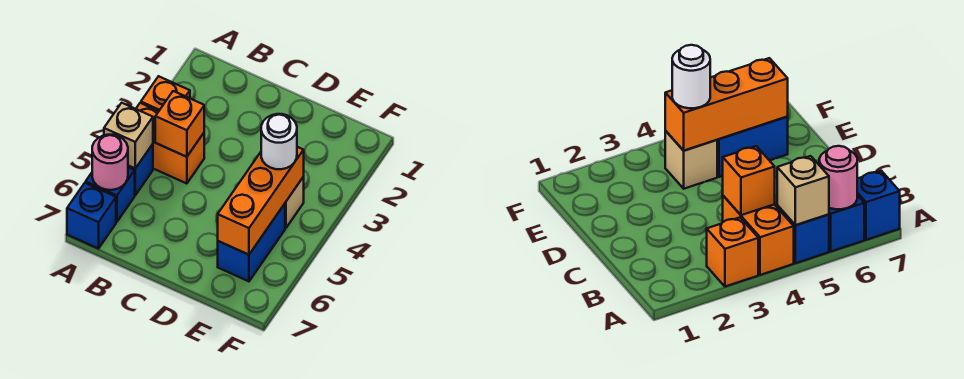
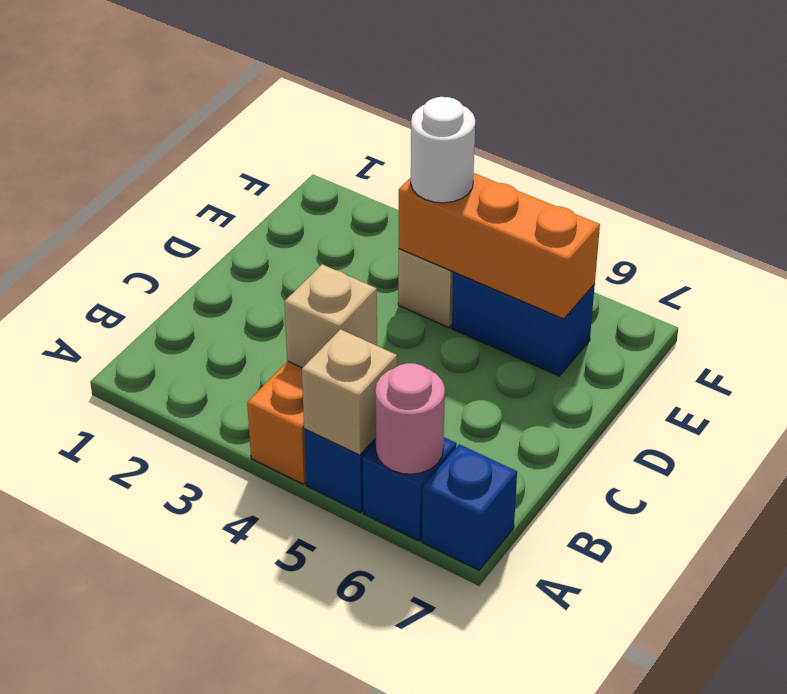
orange 1x1 brick [141,76,190,111] -> none
orange 1x1 brick [155,91,204,157] -> tan 1x1 brick [284,264,377,368]

